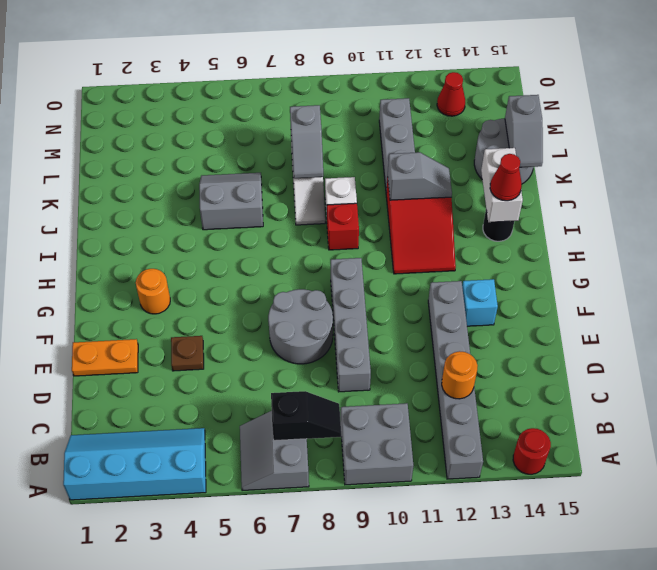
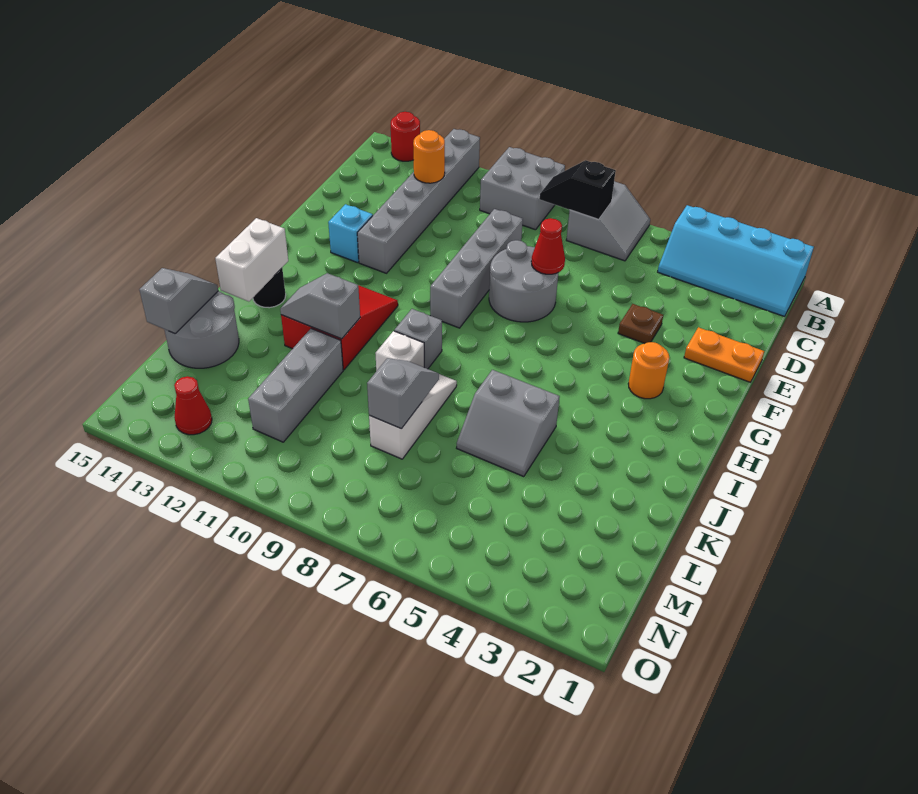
red 1x1 brick [327,203,359,250] -> grey 1x1 brick [394,309,442,369]
red 1x1 cone [490,154,522,201] -> red 1x1 cone moved to [531,218,565,274]

